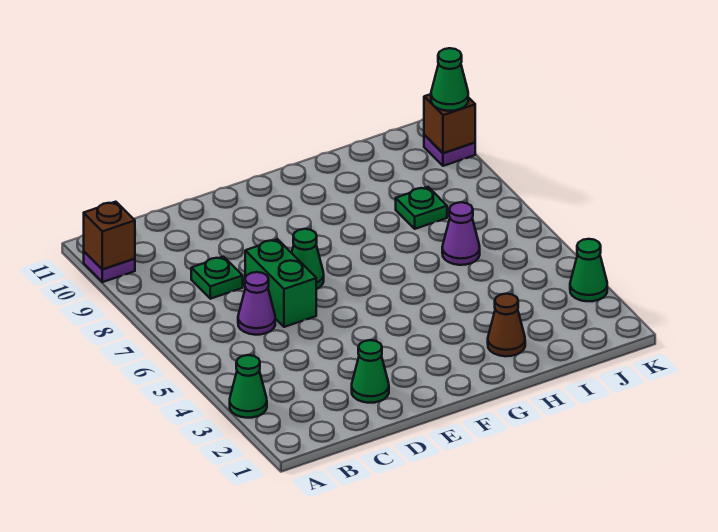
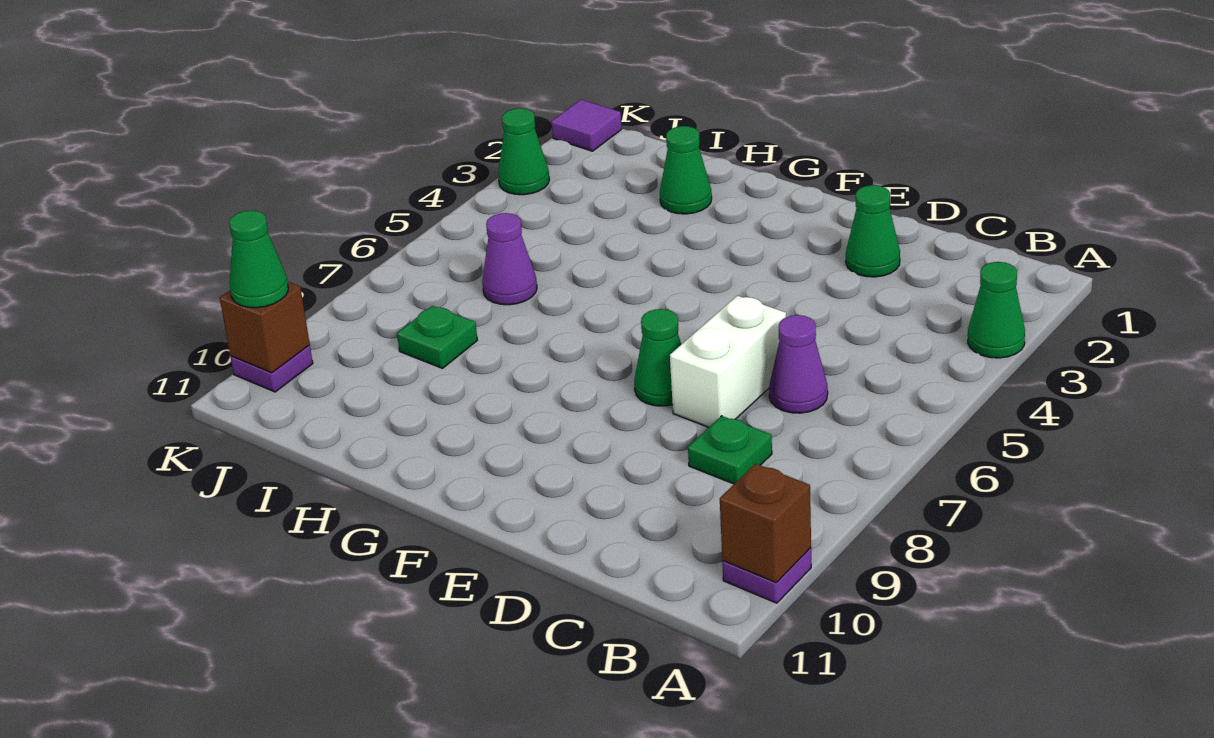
green 1x2 brick [245,239,316,327] -> white 1x2 brick [670,296,786,427]
brown 1x1 cone [488,294,525,356] -> green 1x1 cone [660,126,712,214]
none -> purple 1x1 tile [551,100,622,151]

